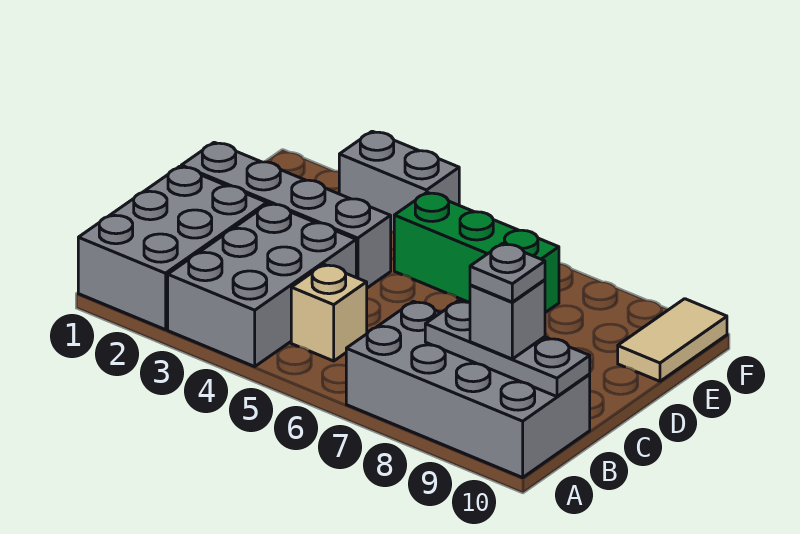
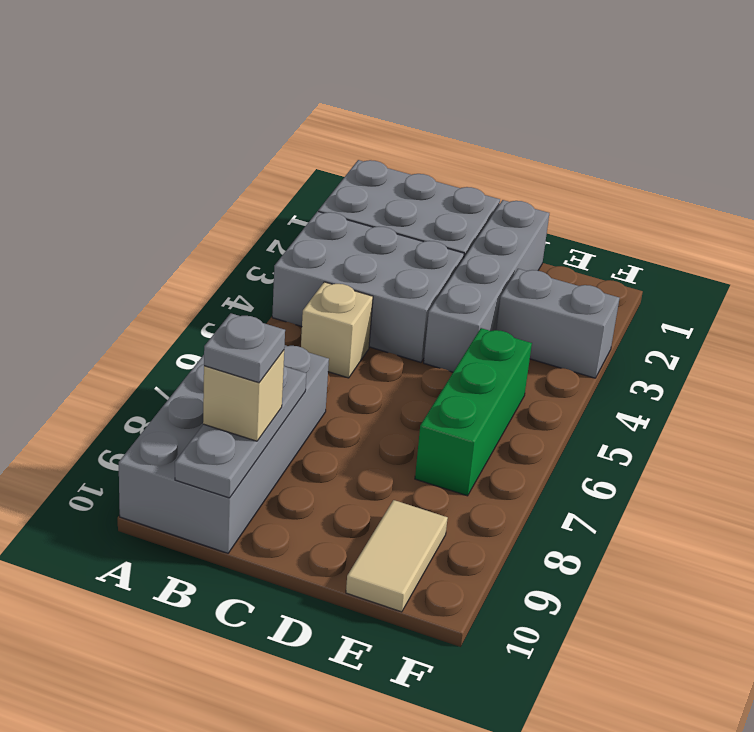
grey 1x1 brick [470,280,545,359] -> tan 1x1 brick [203,350,284,441]
tan 1x2 tile [618,299,727,381] -> tan 1x2 tile turned to [346,500,448,612]
grey 1x2 brick [339,131,459,232] -> grey 1x2 brick turned to [496,269,620,378]

